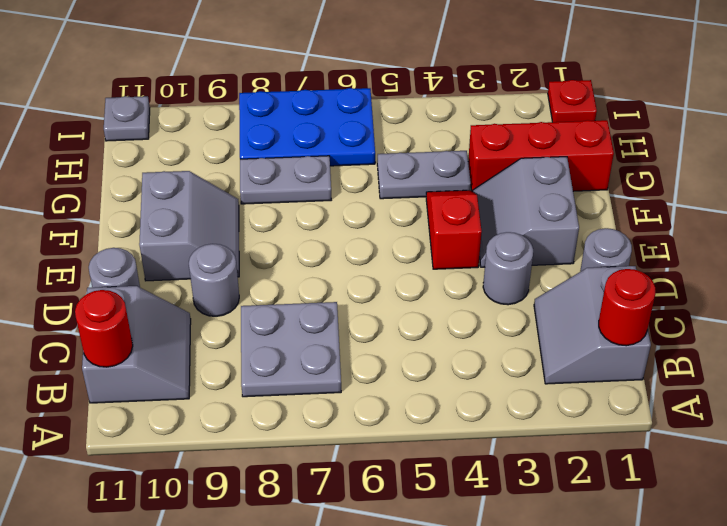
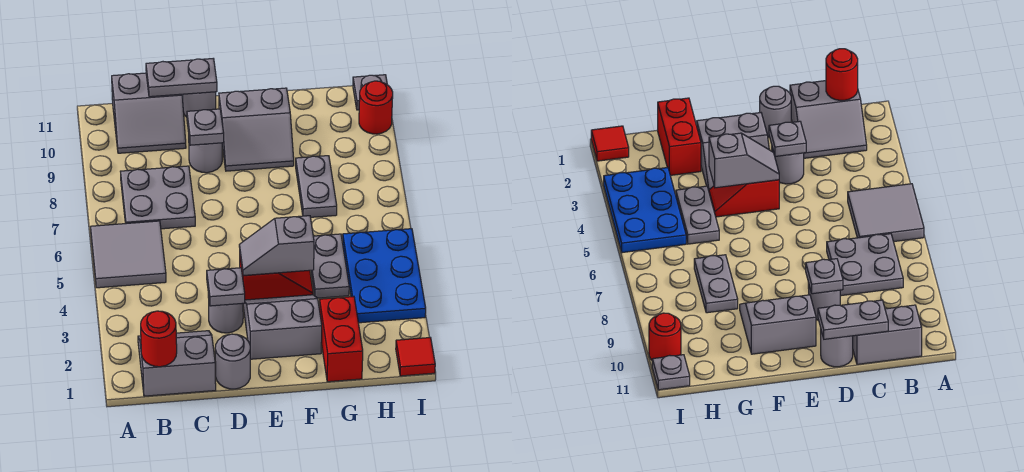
none -> grey 2x2 tile [91,221,166,288]
red 1x1 round brick [75,290,133,367] -> red 1x1 round brick moved to [359,81,393,134]
none -> grey 1x2 plate [146,59,217,97]
none -> grey 1x1 plate [207,268,245,306]
none -> grey 1x1 plate [187,109,224,145]
none -> grey 1x2 slope [239,216,314,276]
red 1x3 brick [468,120,614,191] -> red 1x2 brick [319,296,363,382]
blue 2x3 plate [239,88,375,166] -> blue 2x3 plate moved to [343,229,426,323]
red 1x1 plate [548,80,597,122] -> red 1x1 tile [396,338,435,376]

